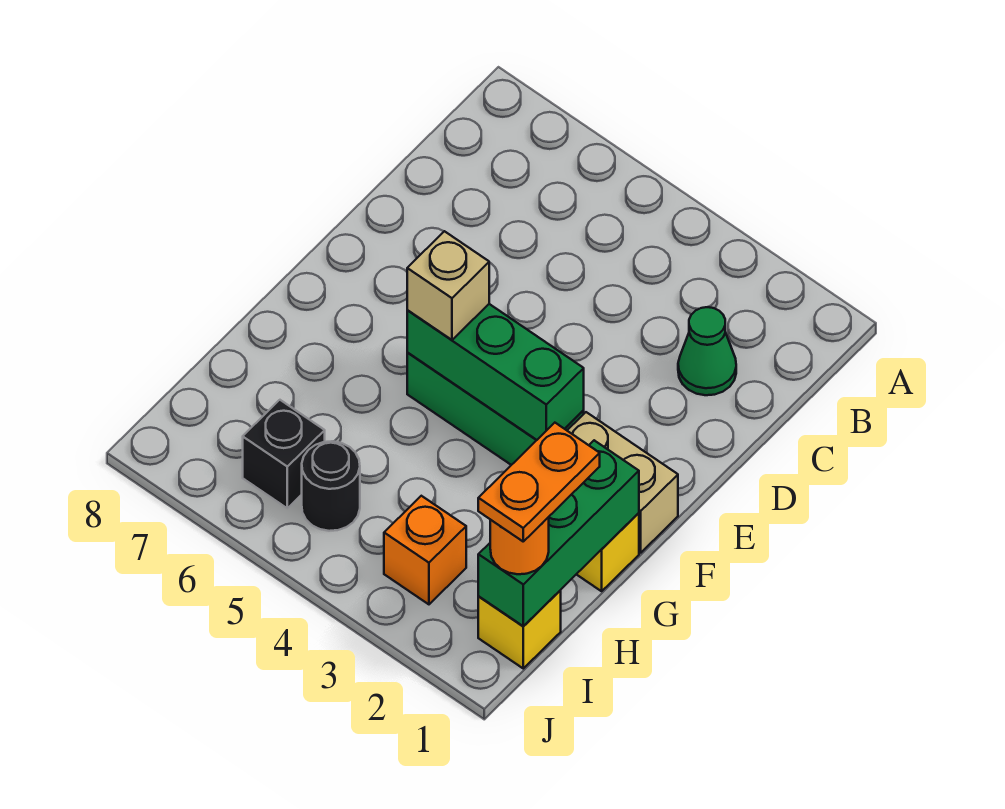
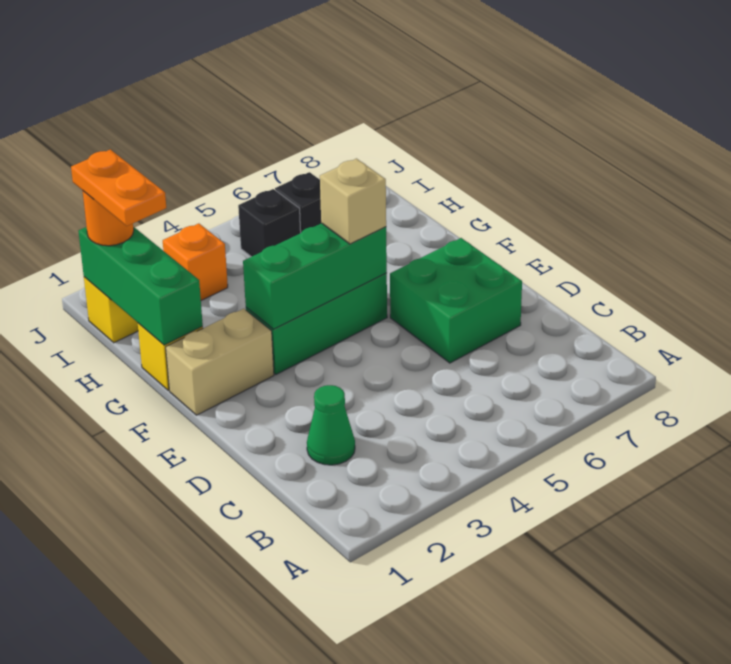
none -> green 2x2 brick [390,238,522,363]
black 1x1 round brick [302,441,360,531] -> black 1x1 brick [238,189,301,257]

